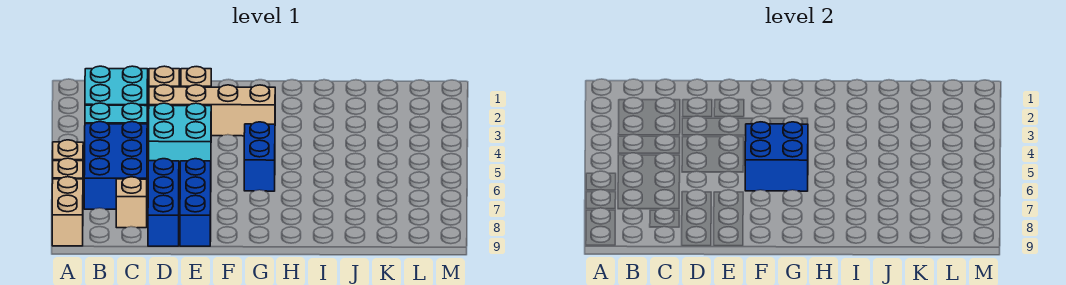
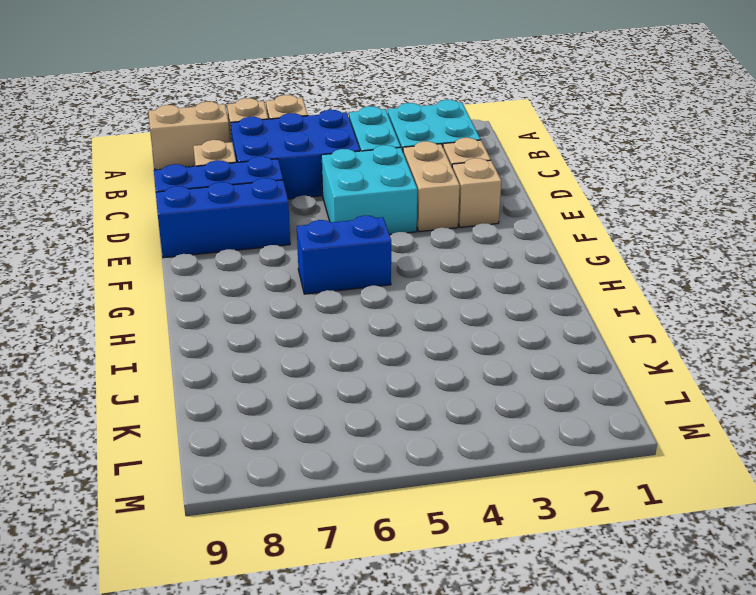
tan 1x4 brick [149,85,275,136] -> tan 1x2 brick [403,141,460,232]
blue 2x2 brick [745,122,808,191] -> none

